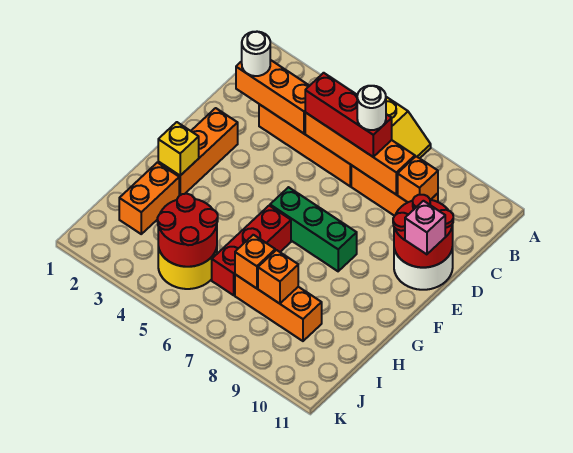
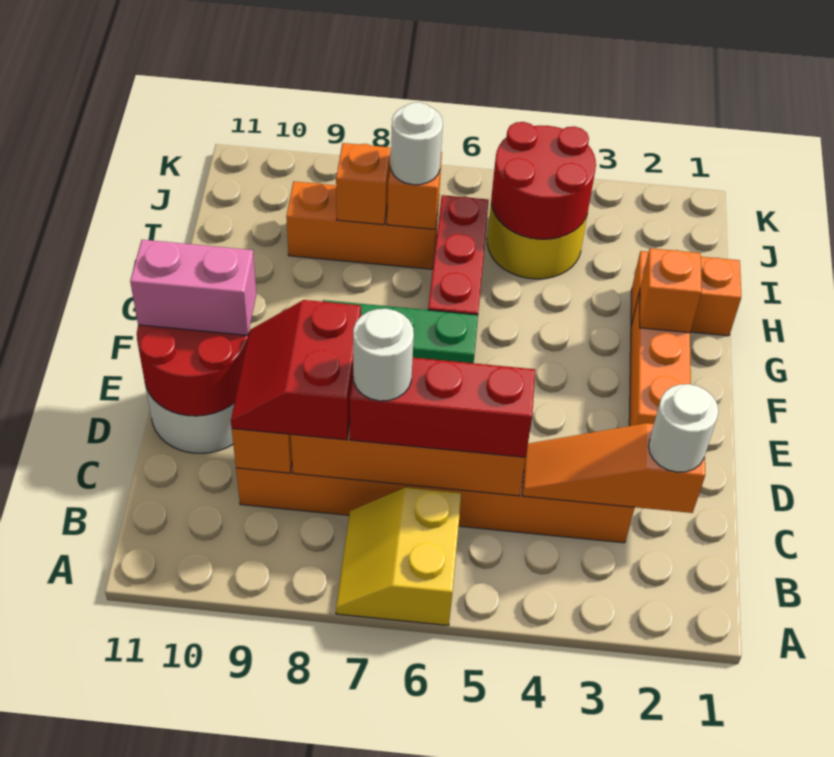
orange 1x3 brick [236,60,309,133] -> orange 1x3 slope [522,423,705,513]
none -> red 2x2 slope [231,300,361,440]
pink 1x1 brick [405,201,445,254] -> pink 1x2 brick [130,240,256,335]
yellow 1x1 brick [158,122,199,176] -> orange 1x1 brick [640,248,702,333]
orange 1x2 brick [119,162,179,234] -> orange 1x2 brick turned to [631,251,741,336]
none -> white 1x1 round brick [391,102,443,185]

